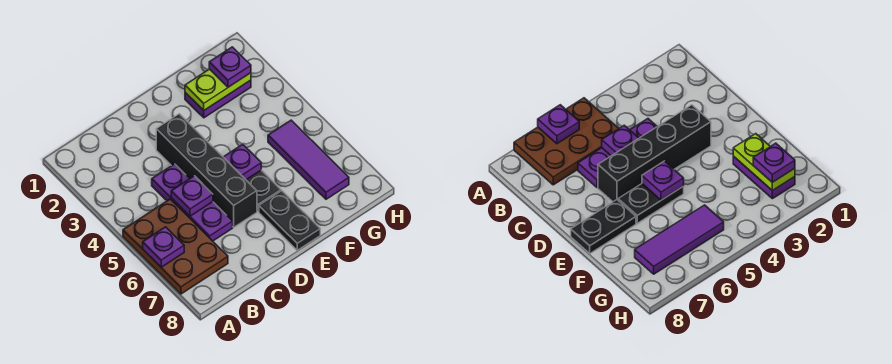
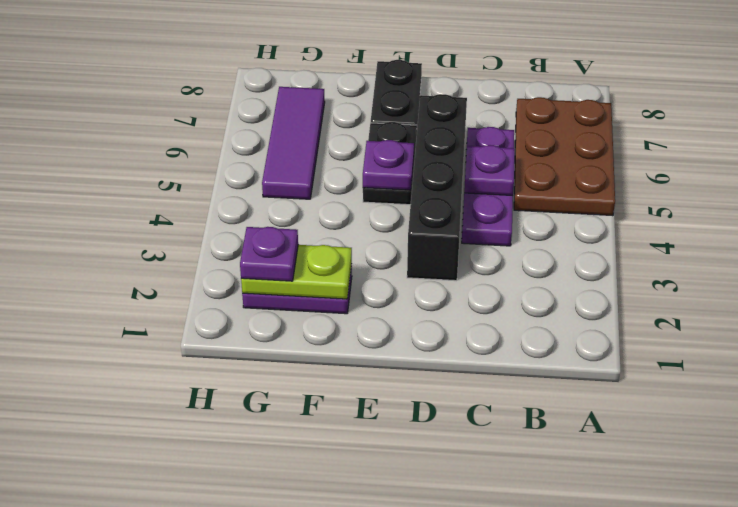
purple 1x1 plate [143,227,184,267] -> none

